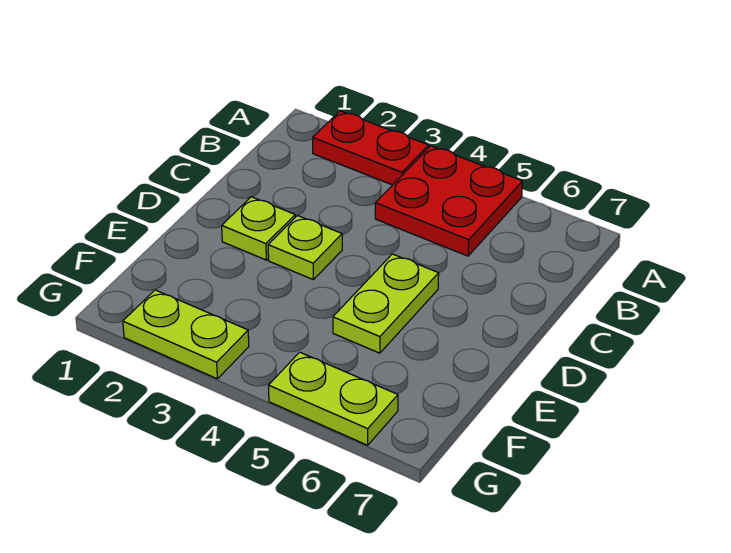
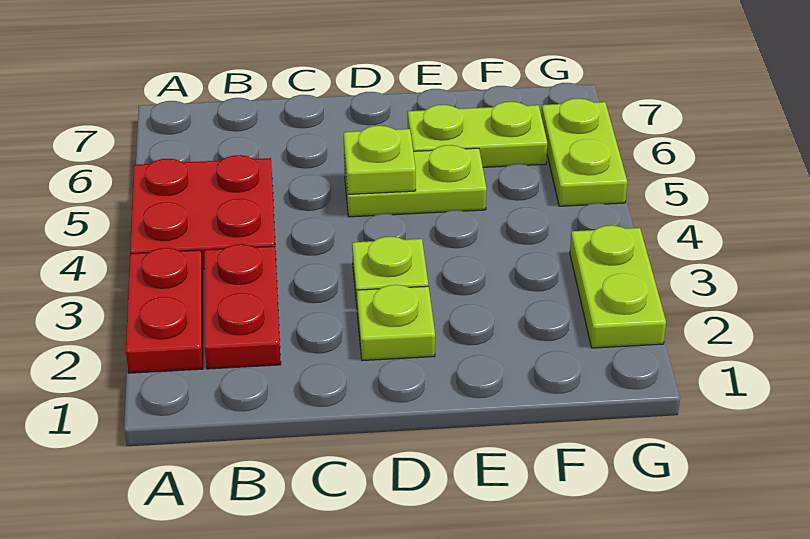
none -> red 1x2 plate [205,244,281,369]
none -> lime 1x1 plate [344,126,416,194]
none -> lime 1x2 plate [408,102,547,167]

